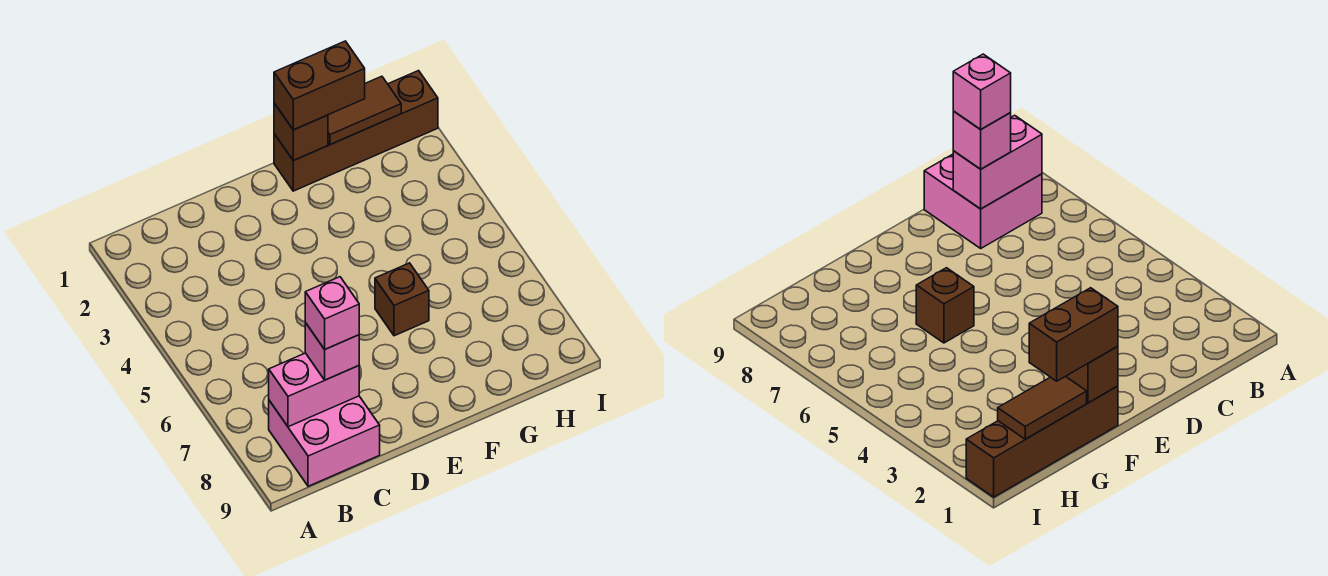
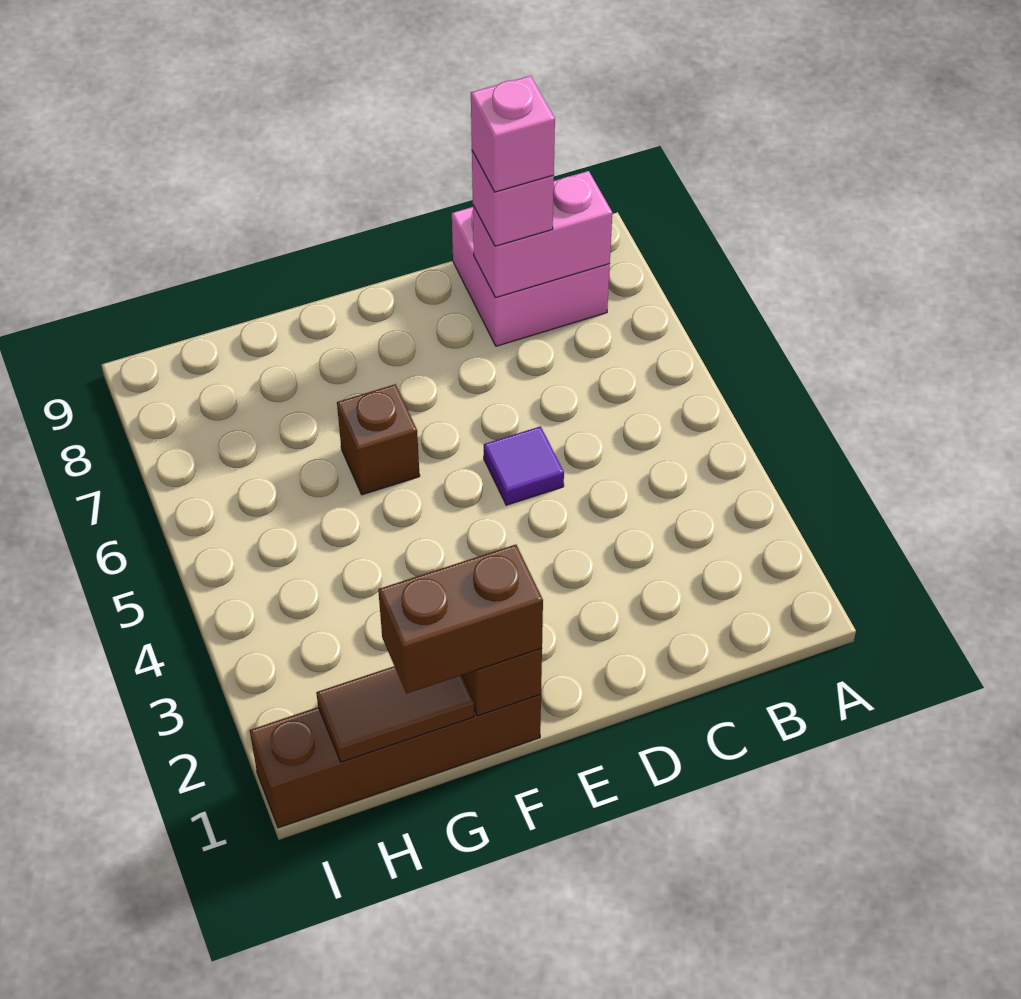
none -> purple 1x1 tile [484,426,564,505]

